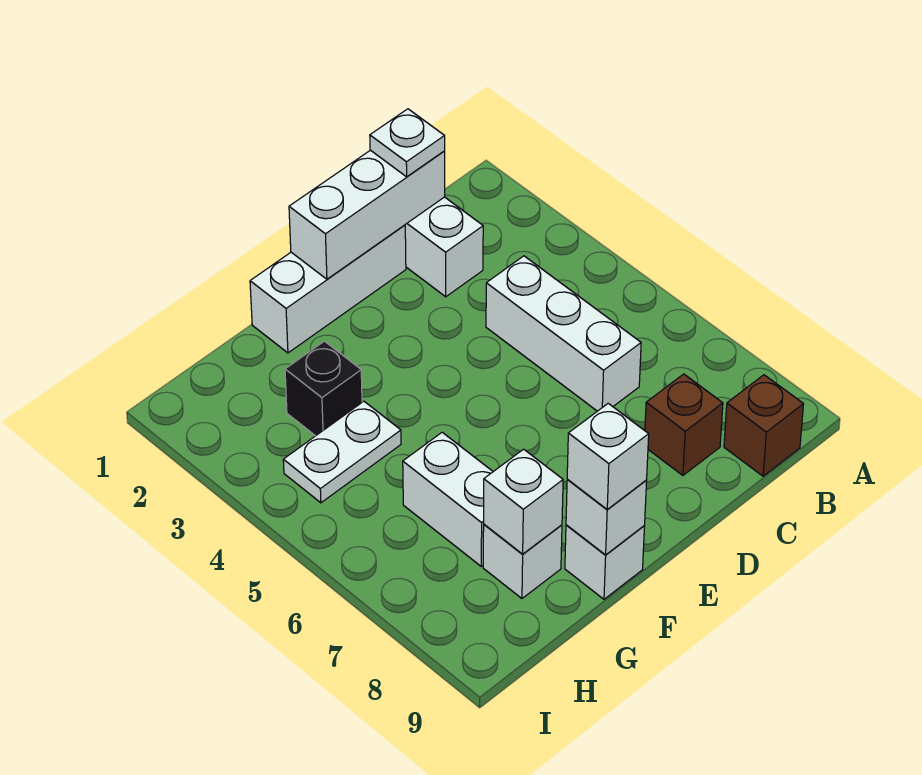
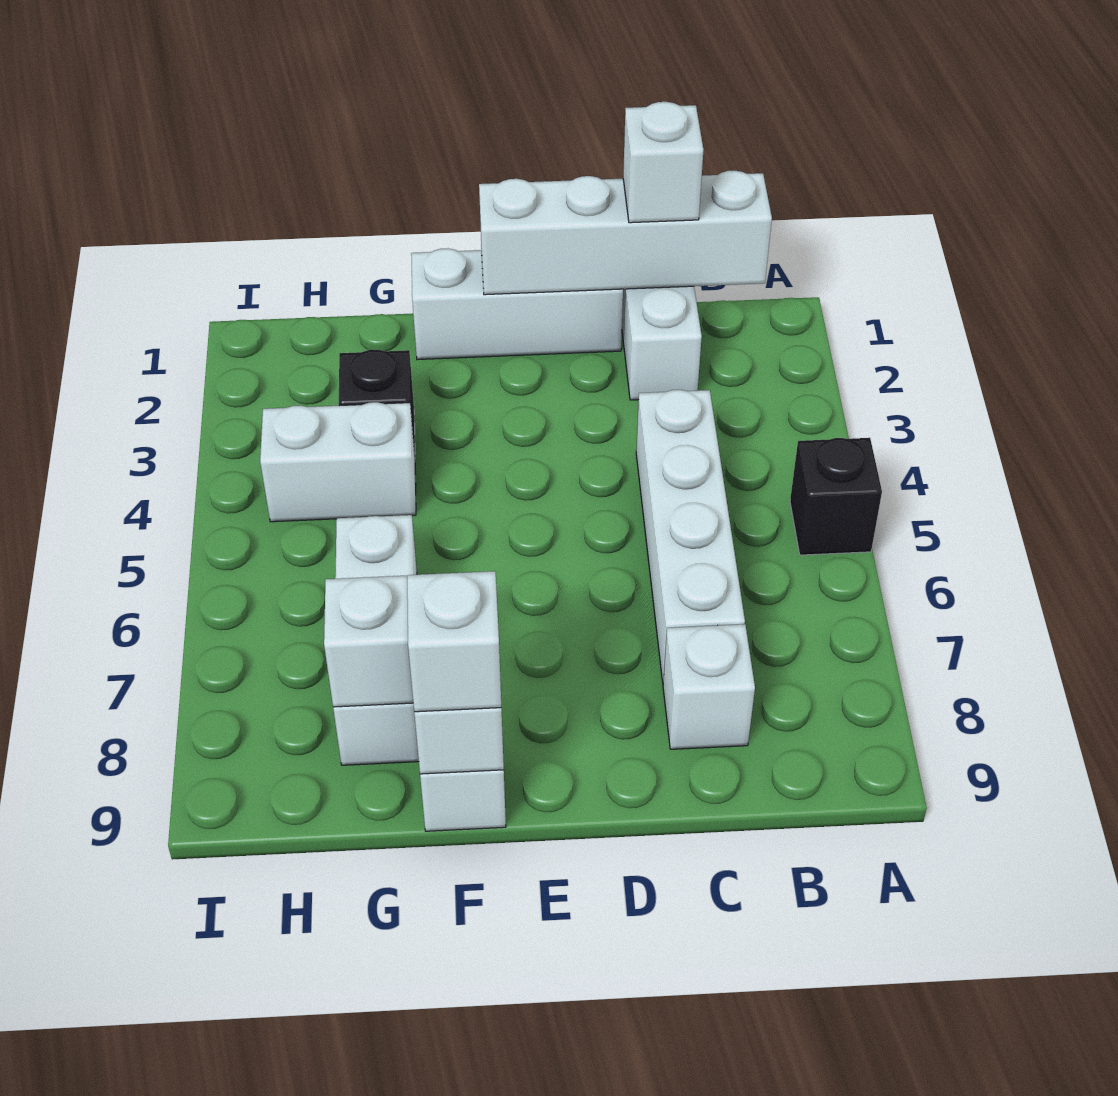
none -> black 1x1 brick [790,438,882,555]
brown 1x1 brick [724,375,804,476] -> none
white 1x3 brick [289,150,445,279] -> white 1x4 brick [479,171,772,295]
white 1x1 plate [370,109,445,177] -> white 1x1 brick [623,102,703,223]
white 1x3 brick [486,256,641,411] -> white 1x4 brick [636,390,745,682]
brown 1x1 brick [645,374,723,475] -> white 1x1 brick [663,624,755,749]
white 1x2 plate [283,401,401,503] -> white 1x2 brick [260,402,416,522]

